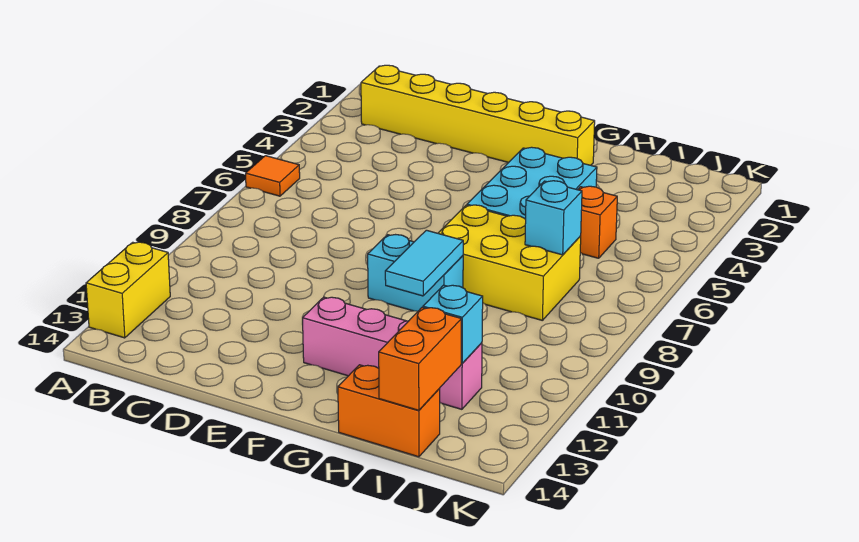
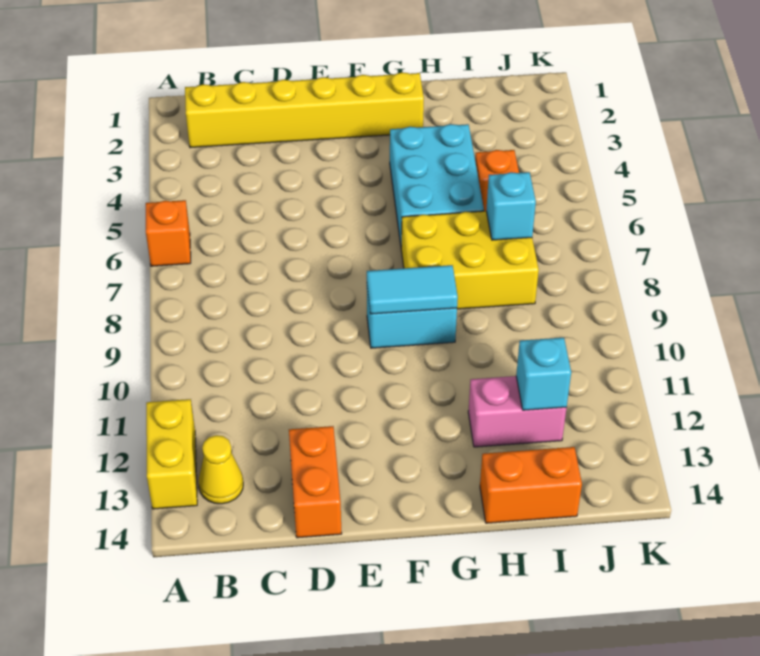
orange 1x1 tile [246,156,300,196] -> orange 1x1 brick [146,200,191,266]
none -> yellow 1x1 cone [198,435,243,504]
pink 1x4 brick [303,297,482,409] -> pink 1x2 brick [468,376,566,447]
cyan 1x2 tile [385,230,463,296] -> cyan 1x2 tile turned to [367,265,458,314]
orange 1x2 brick [379,307,461,410] -> orange 1x2 brick moved to [289,426,342,538]

